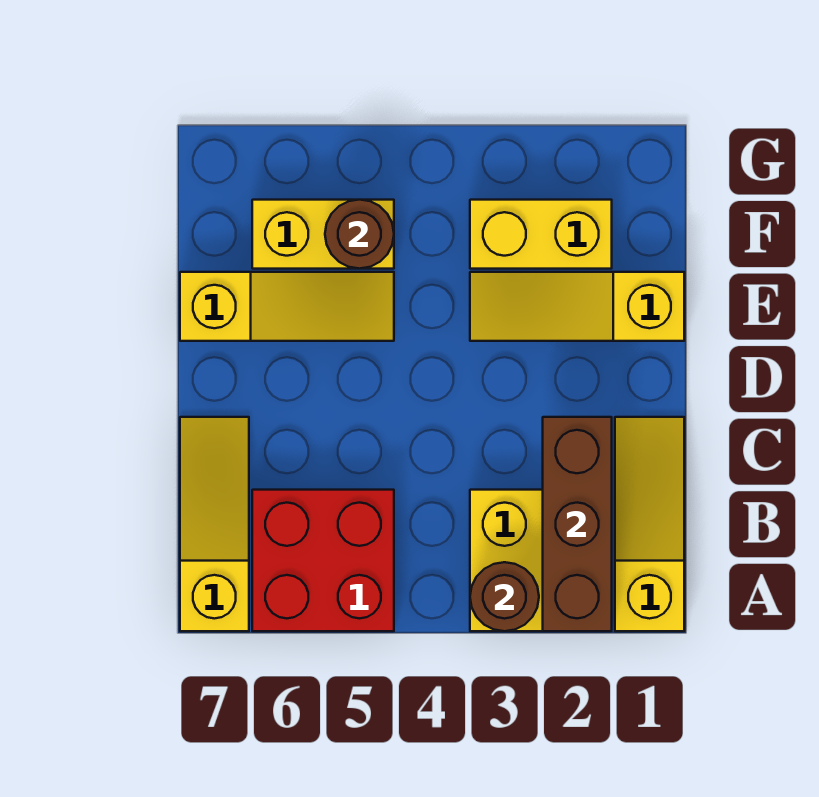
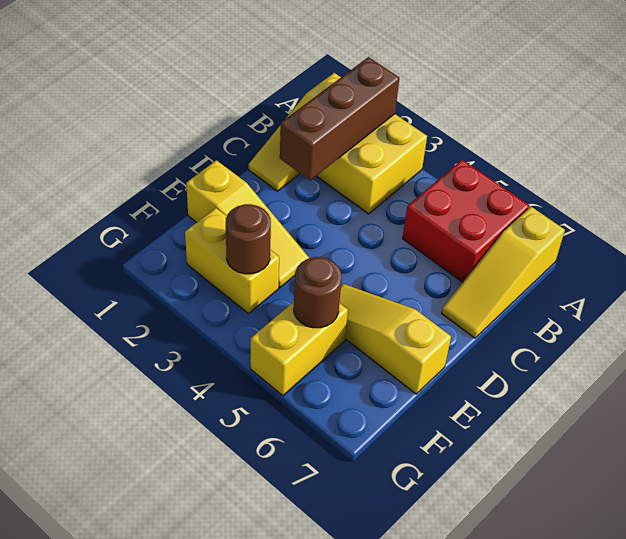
brown 1x1 round brick [470,562,539,631] -> brown 1x1 round brick moved to [226,204,271,274]
yellow 1x2 brick [252,200,394,269] -> yellow 1x2 brick turned to [251,302,348,396]

